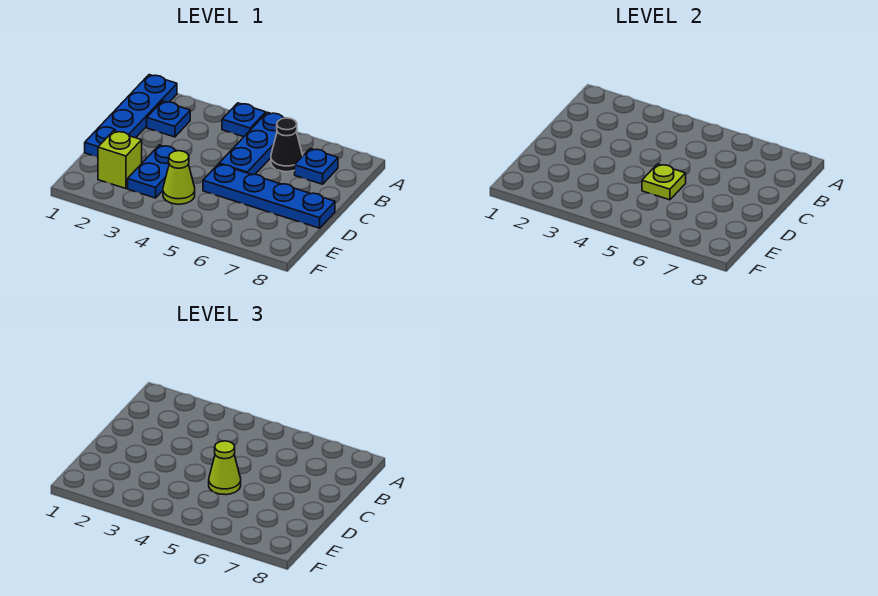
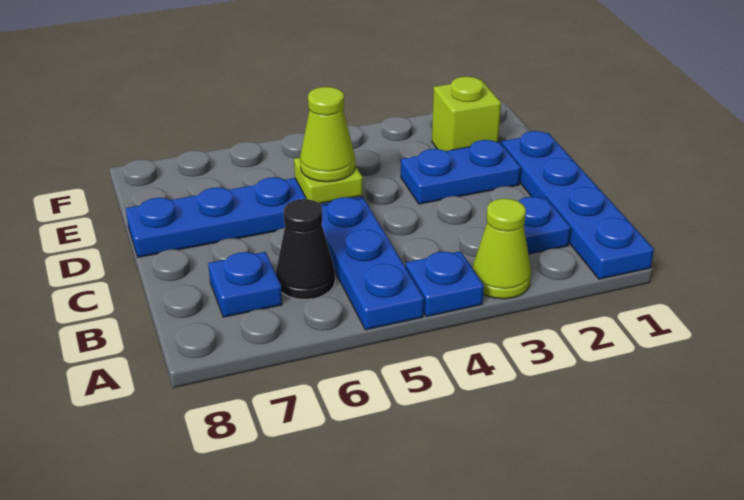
blue 1x2 plate [128,145,177,198] -> blue 1x2 plate turned to [401,140,521,204]
lime 1x1 cone [163,151,195,204] -> lime 1x1 cone moved to [473,198,531,299]

